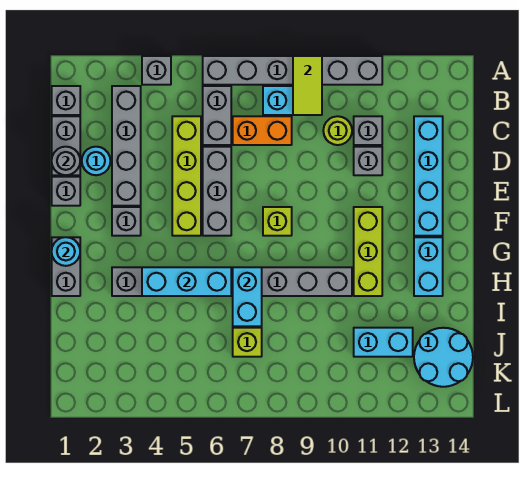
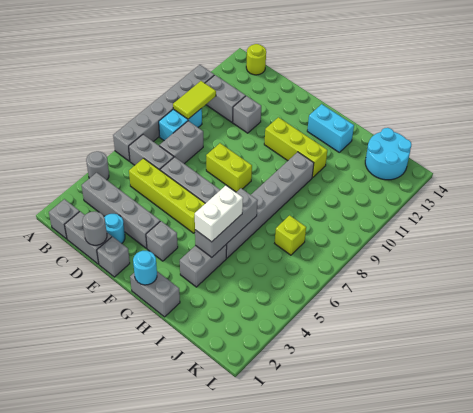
grey 1x1 brick [142,56,171,85] -> grey 1x1 round brick [86,151,109,180]
lime 1x2 tile [293,56,322,115] -> lime 1x2 tile turned to [173,81,216,119]
orange 1x2 brick [233,116,292,145] -> grey 1x2 brick [159,121,203,164]
lime 1x1 round brick [323,116,352,145] -> lime 1x1 round brick moved to [246,44,266,75]
grey 1x1 brick [354,116,382,145] -> grey 1x2 brick [205,75,246,122]
cyan 1x4 brick [414,116,443,236] -> none
lime 1x1 brick [263,207,292,236] -> lime 1x2 brick [206,143,252,192]
cyan 1x3 brick [142,267,231,296] -> grey 1x3 brick [195,188,258,257]
none -> white 1x2 brick [195,186,243,242]
cyan 1x2 brick [233,267,262,326] -> none
cyan 1x2 brick [354,328,413,357] -> none

